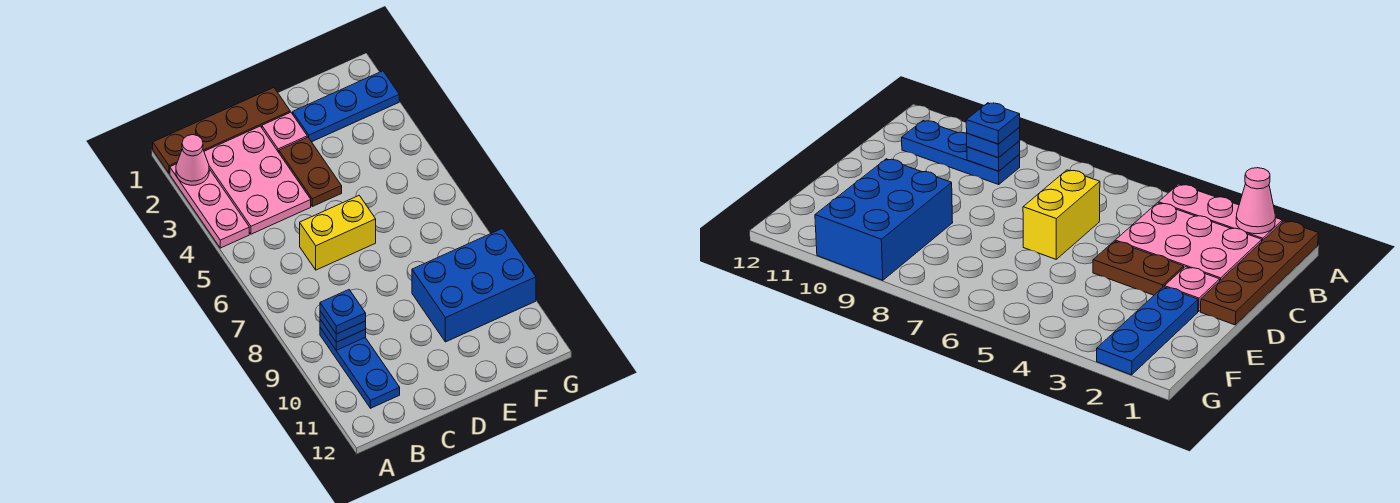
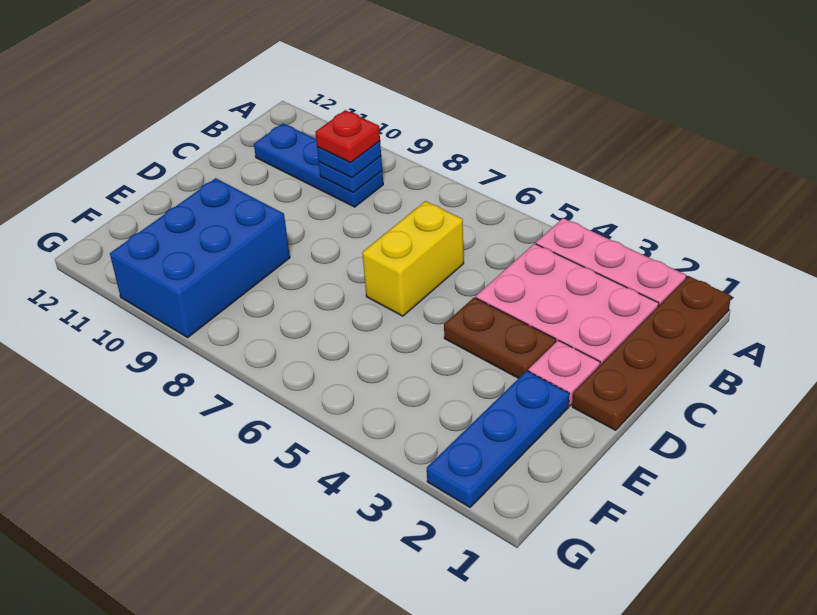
pink 1x1 cone [176,135,209,185] -> none
blue 1x1 plate [320,290,366,334] -> red 1x1 plate [315,110,380,162]

